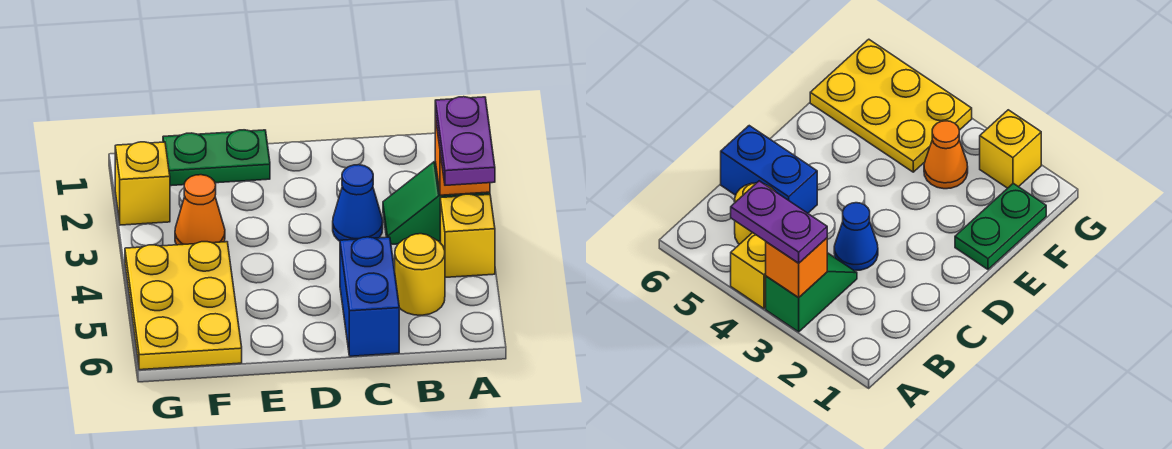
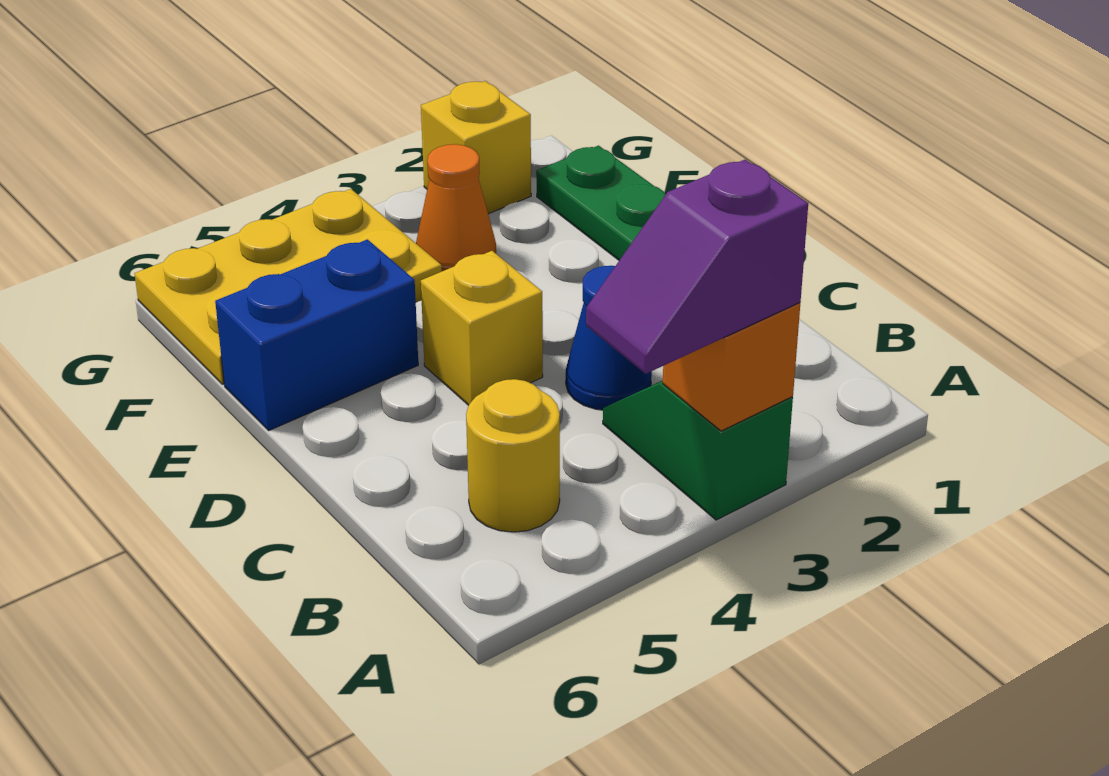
purple 1x2 plate [435,97,495,185] -> purple 1x2 slope [586,160,808,374]
yellow 1x1 brick [440,194,495,277] -> yellow 1x1 brick moved to [421,251,543,405]
blue 1x2 brick [340,237,399,356] -> blue 1x2 brick moved to [215,239,418,430]

